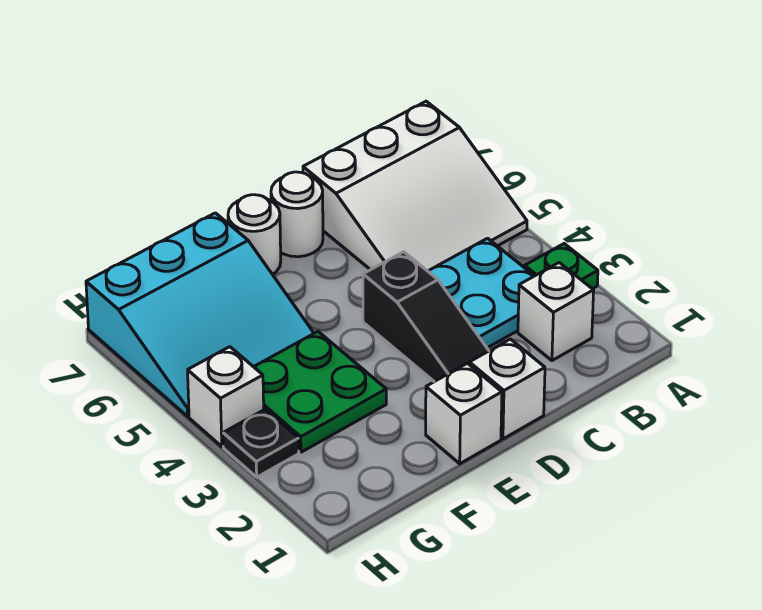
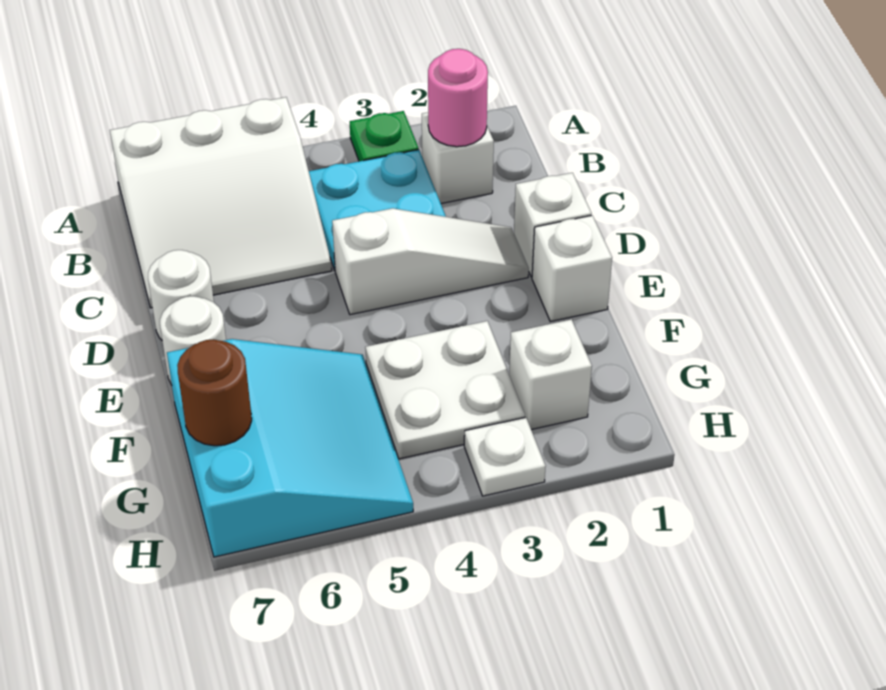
white 3x3 slope [303,101,527,271] -> white 3x3 slope turned to [110,97,332,308]
none -> pink 1x1 round brick [428,49,488,147]
black 1x3 slope [363,252,489,382] -> white 1x3 slope [332,208,529,315]
green 2x2 plate [254,332,386,452] -> white 2x2 plate [365,321,525,459]
none -> brown 1x1 round brick [177,339,252,446]
black 1x1 plate [223,409,299,477] -> white 1x1 plate [464,417,546,496]
white 1x1 brick [188,347,264,447] -> white 1x1 brick moved to [509,319,592,430]

